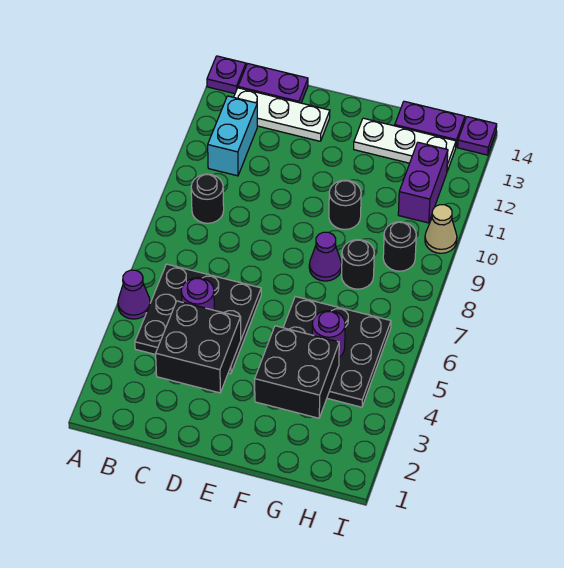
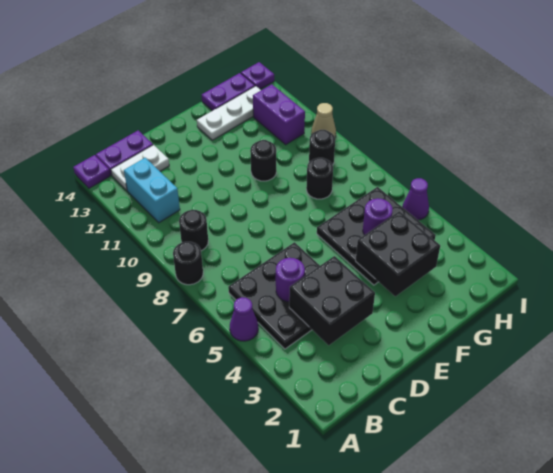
none -> black 1x1 round brick [173,242,203,285]
white 1x3 plate [234,88,330,141] -> white 1x2 plate [111,145,169,191]
purple 1x1 cone [309,232,341,281] -> purple 1x1 cone moved to [403,178,429,220]

